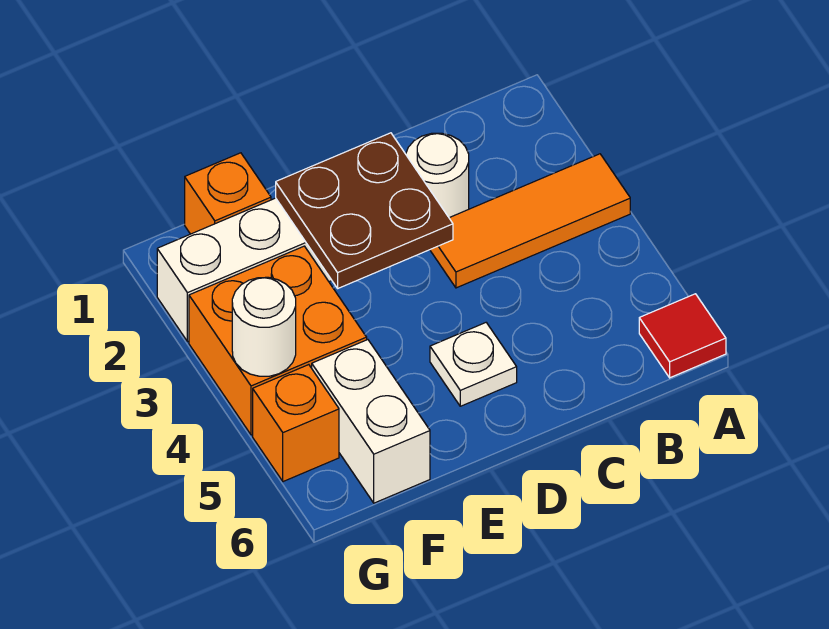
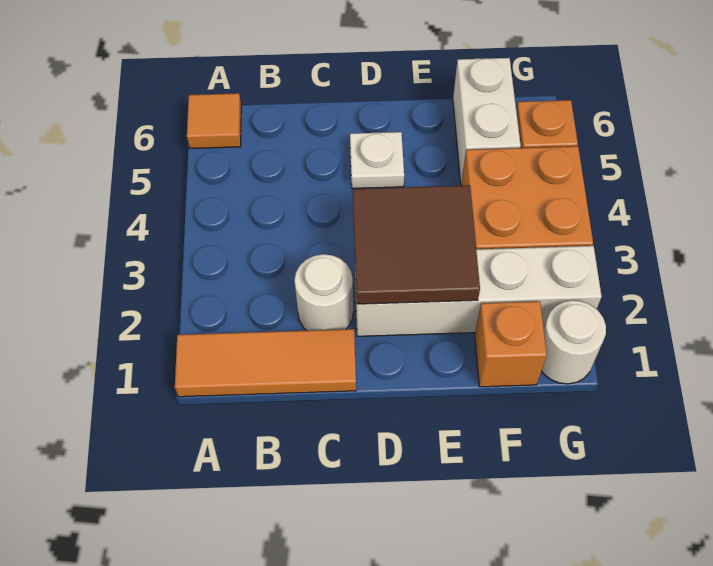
orange 1x3 tile [430,154,630,288] -> orange 1x3 tile moved to [175,329,356,397]
red 1x1 tile [639,294,726,378] -> orange 1x1 tile [187,93,241,148]
brown 2x2 plate [276,133,453,288] -> brown 2x2 tile [353,185,480,304]
white 1x1 round brick [232,277,296,376] -> white 1x1 round brick moved to [542,300,606,384]

